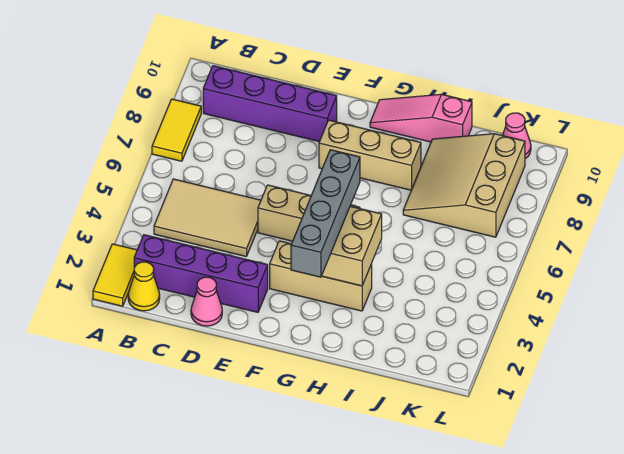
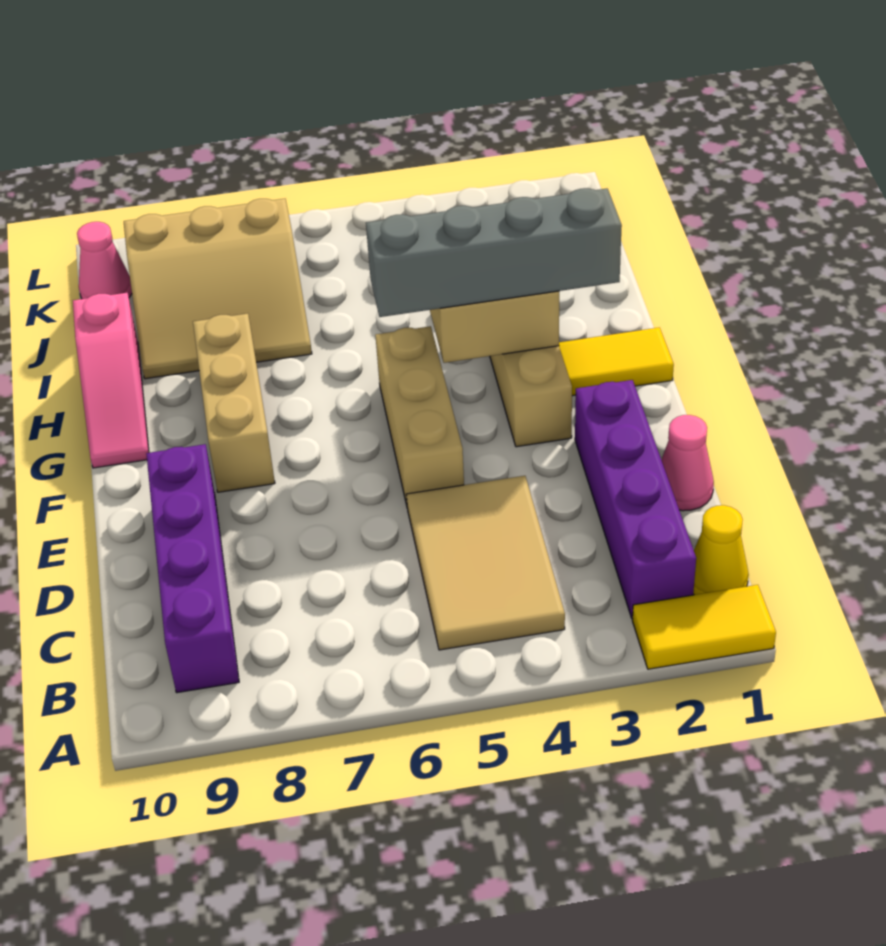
yellow 1x2 tile [152,99,201,161] -> yellow 1x2 tile moved to [559,327,674,396]

